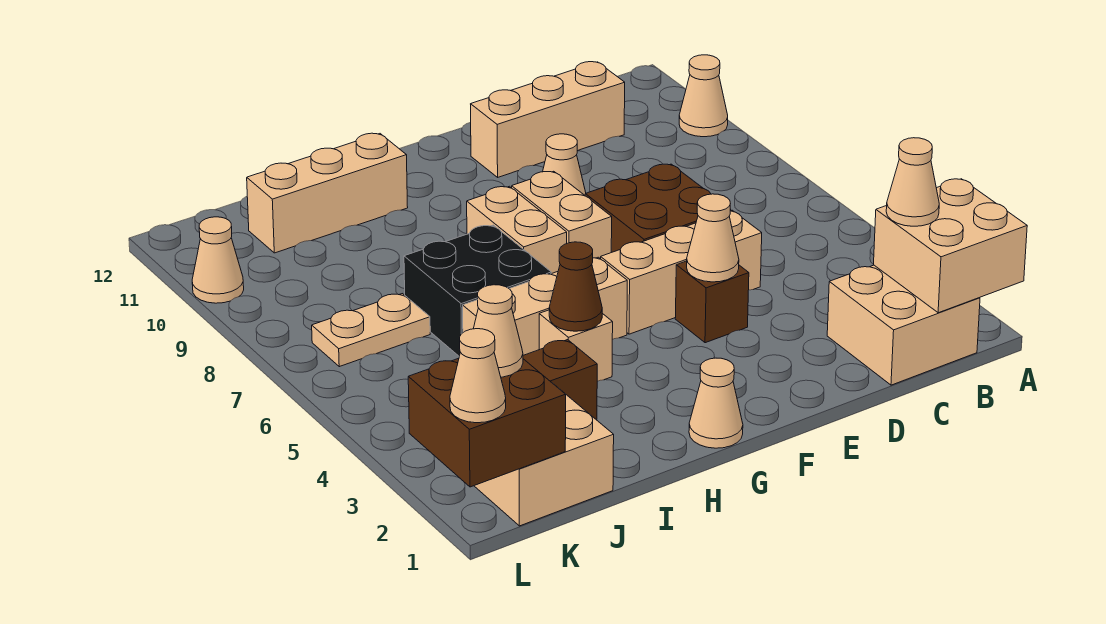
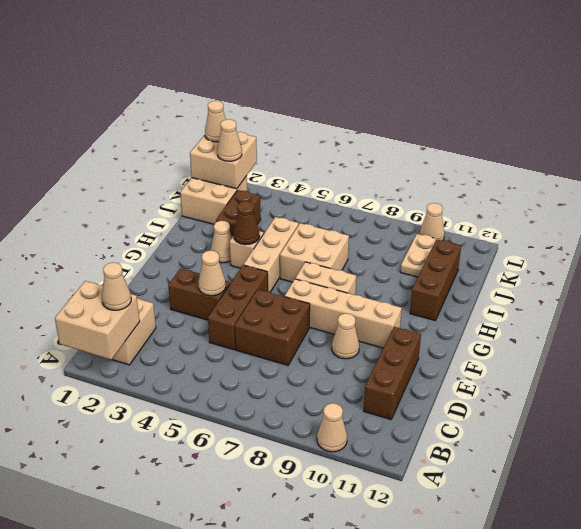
tan 1x3 brick [471,62,625,177] -> brown 1x3 brick [364,327,421,419]
tan 1x3 brick [601,210,762,334] -> brown 1x3 brick [208,265,268,350]
brown 1x1 brick [675,261,749,343] -> brown 1x2 brick [168,268,230,320]
tan 1x2 brick [512,171,612,259] -> tan 1x4 brick [285,279,402,348]
tan 1x1 cone [689,358,743,448] -> tan 1x1 cone moved to [211,221,232,263]
black 2x2 brick [404,225,551,356] -> tan 2x2 brick [280,223,349,282]
tan 1x3 brick [247,133,408,253] -> brown 1x3 brick [410,239,461,320]
tan 1x2 plate [312,294,430,367] -> tan 1x2 plate moved to [400,234,440,277]
brown 2x2 brick [408,358,566,487] -> tan 2x2 brick [190,132,257,189]

